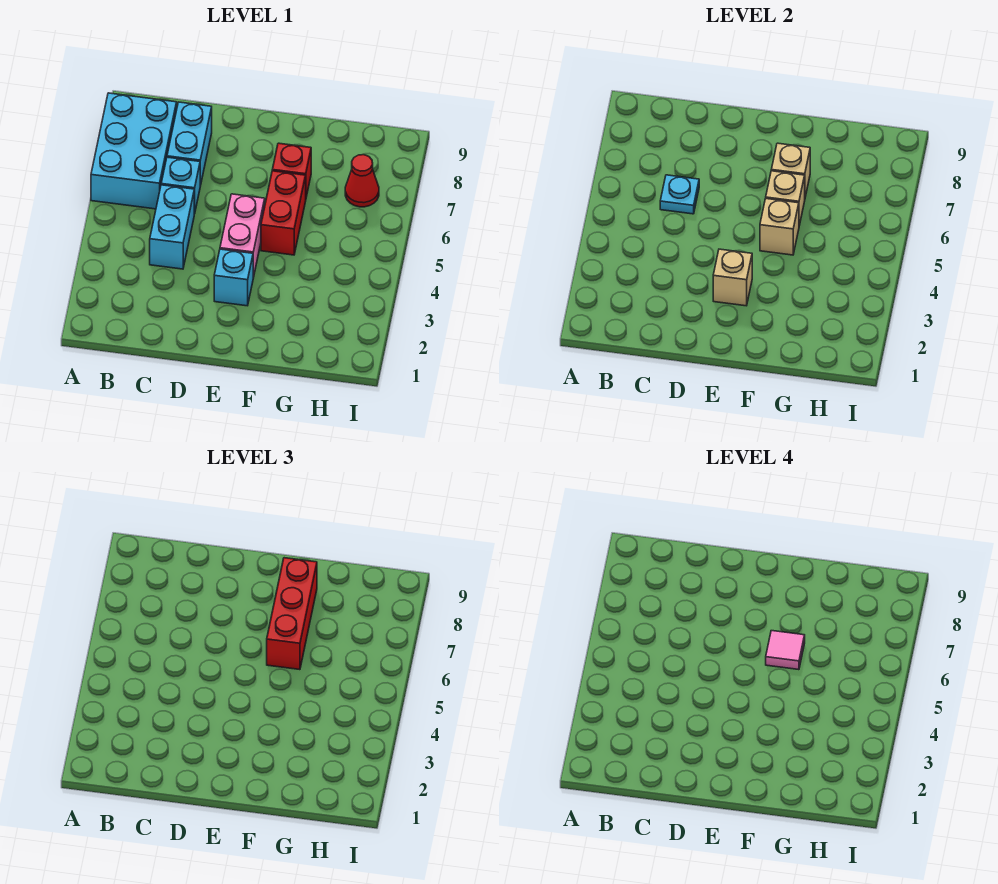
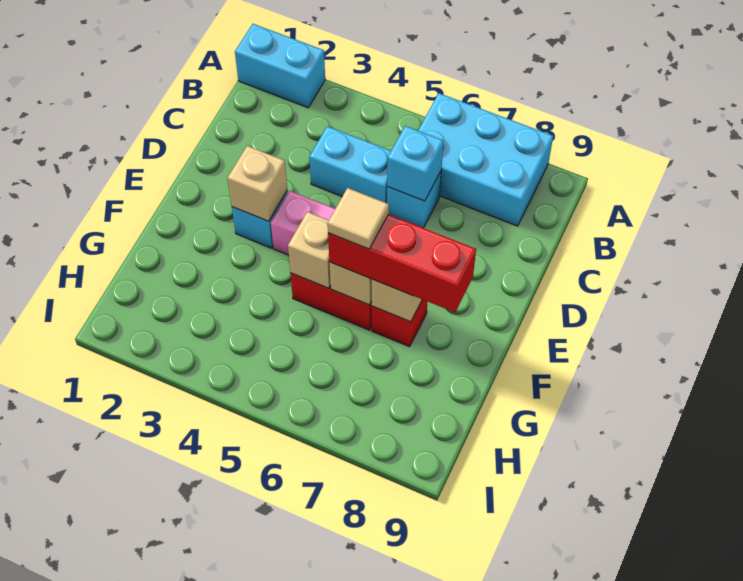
cyan 1x1 plate [660,175,699,214] -> cyan 1x1 brick [387,126,443,201]
cyan 1x2 brick [167,102,212,186] -> cyan 1x2 brick moved to [235,24,325,108]
pink 1x1 tile [766,631,805,670] -> tan 1x1 tile [328,188,389,249]
red 1x1 cone [345,155,379,207] -> none

